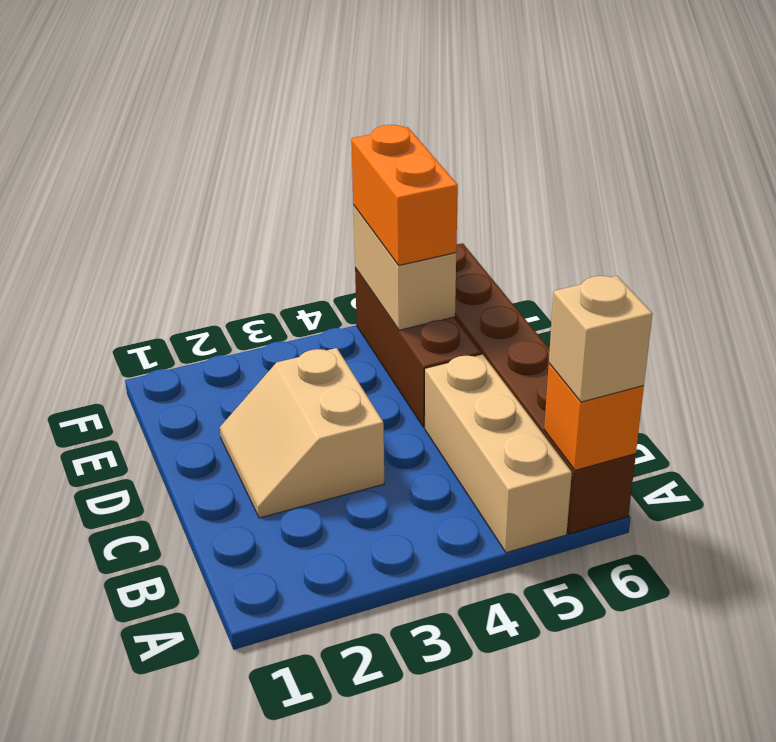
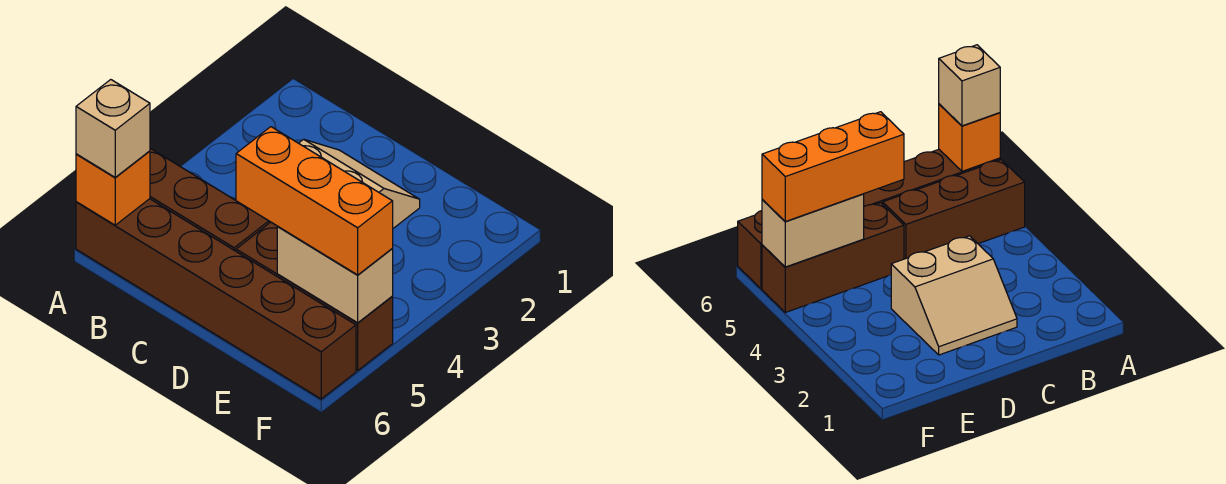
tan 1x3 brick [425,354,572,553] -> brown 1x3 brick [150,148,269,251]
orange 1x2 brick [351,125,458,265] -> orange 1x3 brick [236,127,393,275]

